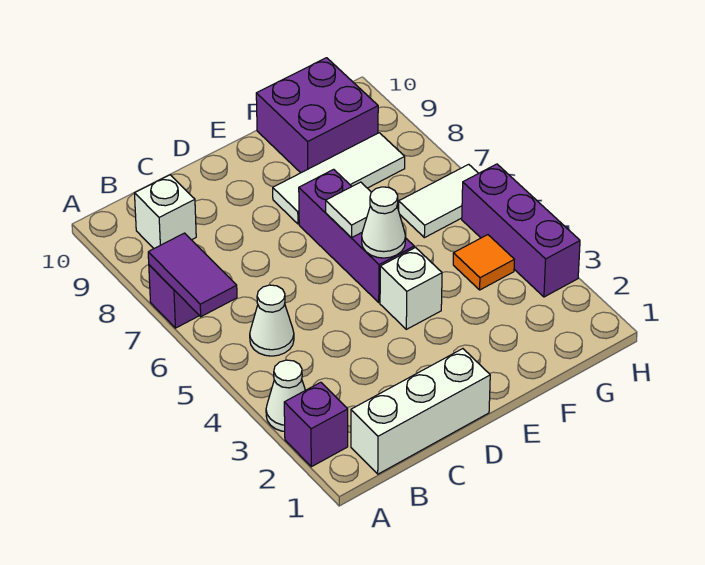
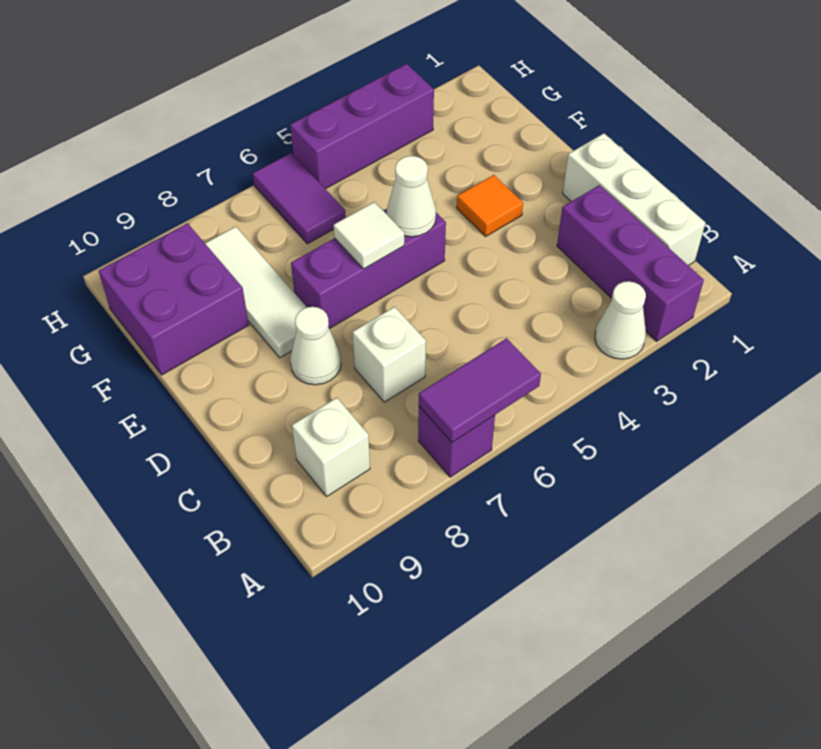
purple 1x1 brick [284,382,348,467] -> purple 1x3 brick [557,185,704,341]
white 1x1 cone [250,285,294,356] -> white 1x1 cone moved to [290,307,341,385]
white 1x1 brick [380,248,442,329] -> white 1x1 brick moved to [353,307,426,402]
orange 1x1 tile [453,235,514,290] -> orange 1x1 tile moved to [457,175,523,236]
white 1x2 tile [399,164,478,238] -> purple 1x2 tile [253,153,346,244]

